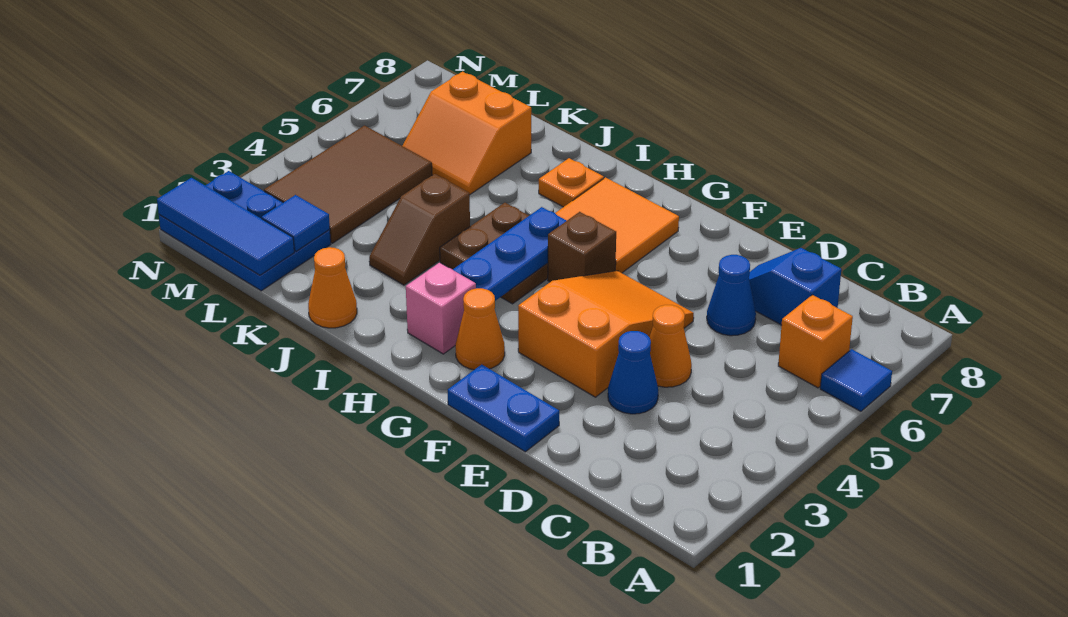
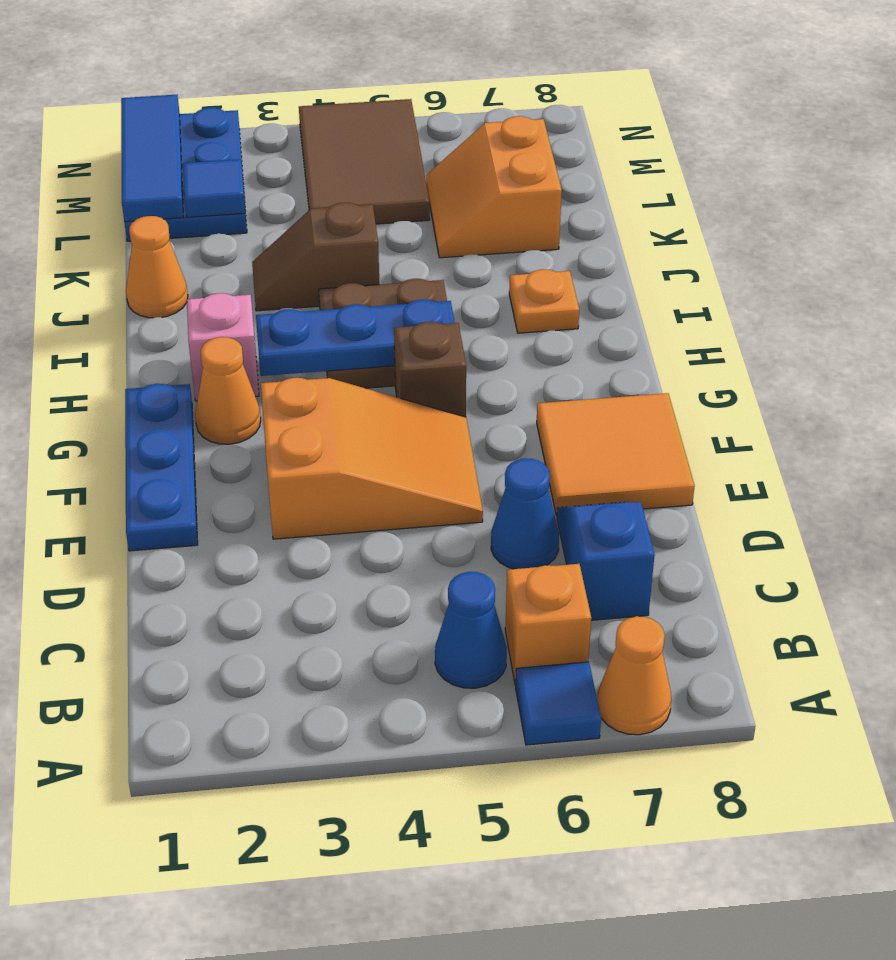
blue 1x1 cone [608,331,658,414] -> blue 1x1 cone moved to [435,572,507,688]
orange 1x1 cone [650,305,692,387] -> orange 1x1 cone moved to [597,616,671,735]
blue 1x2 plate [448,364,559,452] -> blue 1x3 plate [125,384,198,551]
orange 2x2 tile [555,177,679,273] -> orange 2x2 tile moved to [537,393,695,516]
brown 2x3 tile [264,125,432,243] -> brown 2x3 tile turned to [299,99,430,224]

